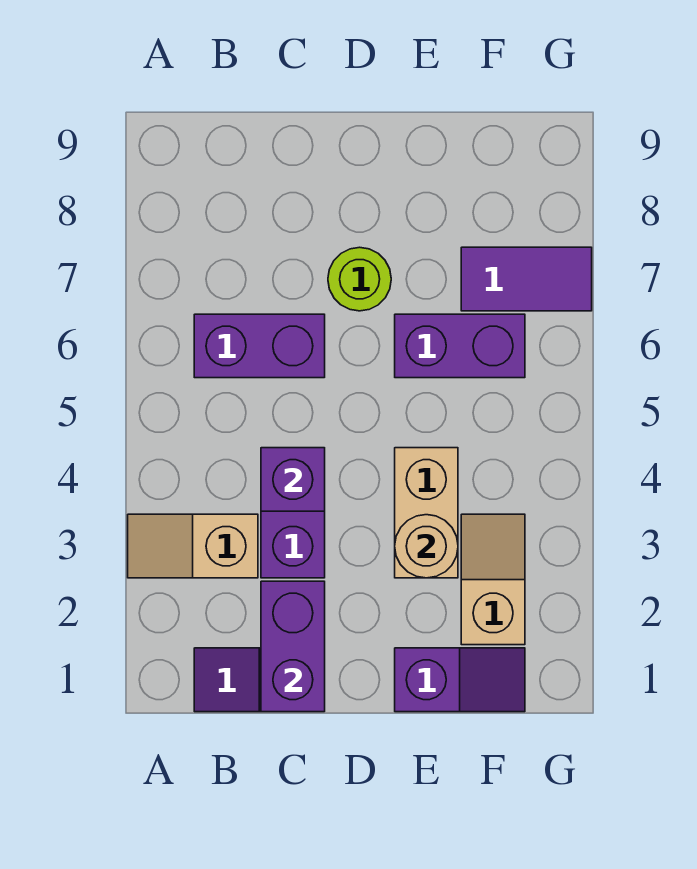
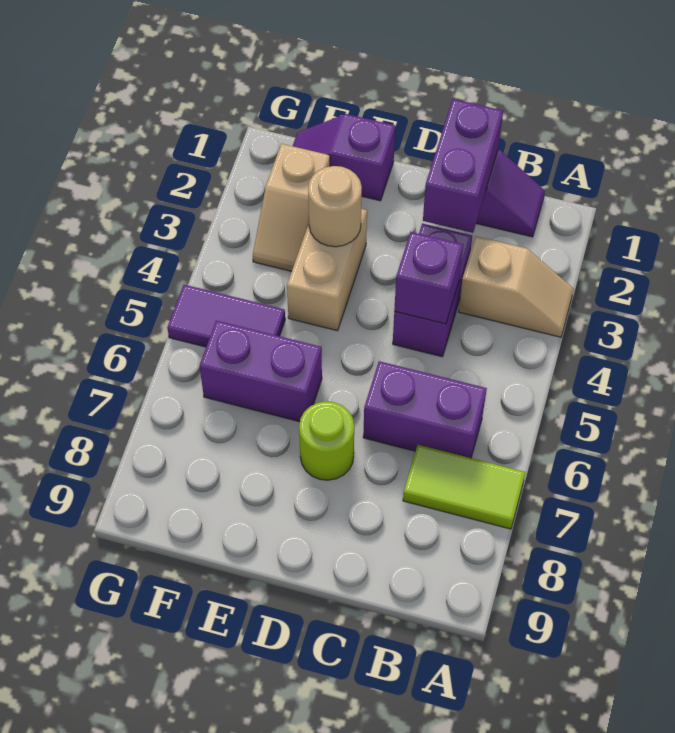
none -> lime 1x2 tile [403,445,525,529]
purple 1x2 tile [461,247,592,311] -> purple 1x2 tile moved to [167,285,285,347]

